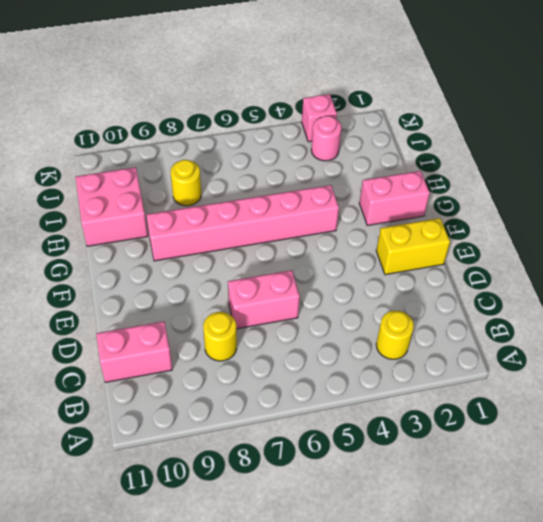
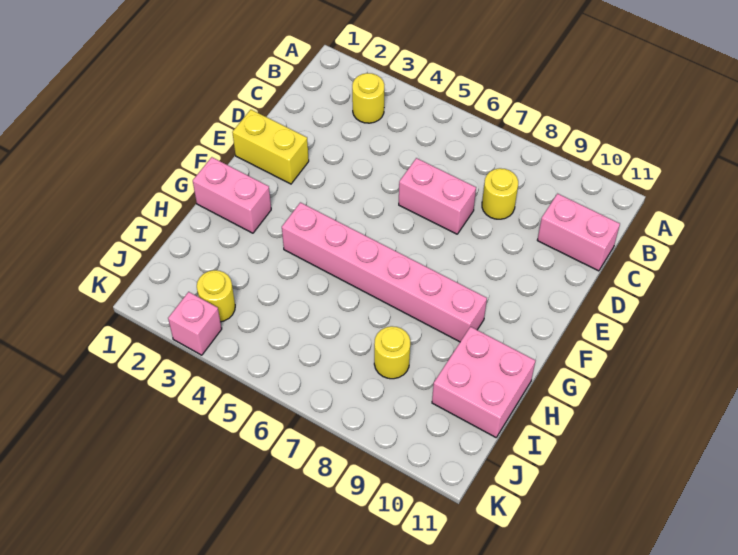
pink 1x1 round brick [311,116,341,161] -> yellow 1x1 round brick [197,270,235,322]

